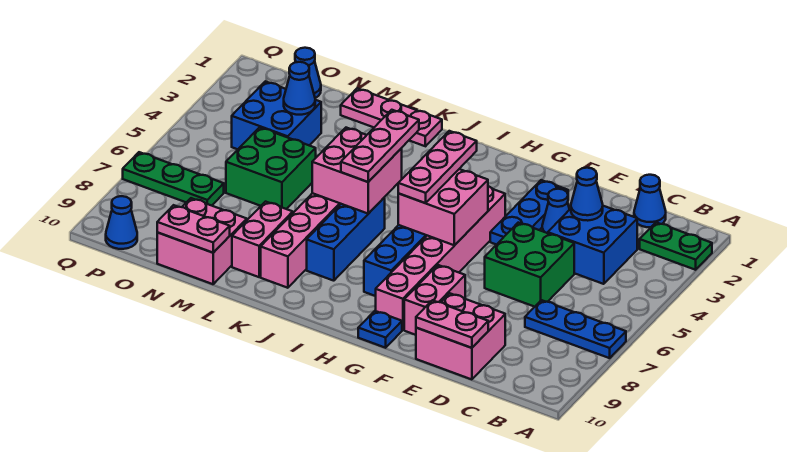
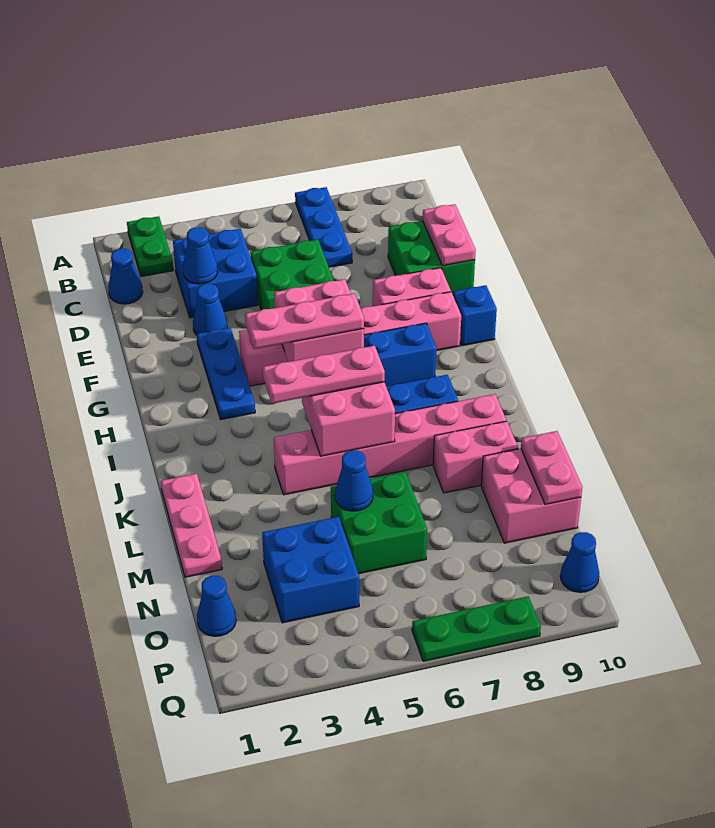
pink 2x2 brick [416,293,505,379] -> green 2x2 brick [388,221,475,294]
blue 1x3 plate [490,180,568,245] -> blue 1x3 plate turned to [197,328,255,419]
blue 1x1 plate [358,311,402,348] -> blue 1x1 brick [453,285,497,346]
blue 1x1 cone [284,62,315,115] -> blue 1x1 cone moved to [335,450,373,511]
green 1x3 plate [123,152,224,206] -> green 1x3 plate turned to [412,596,541,661]

